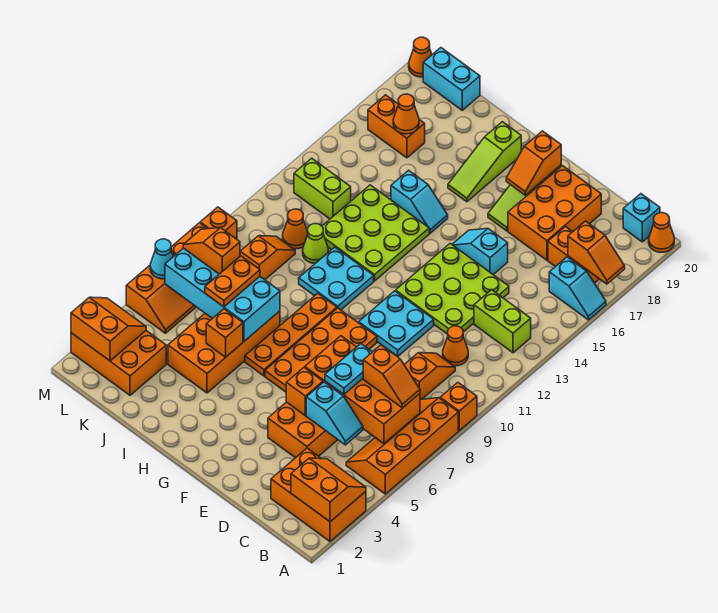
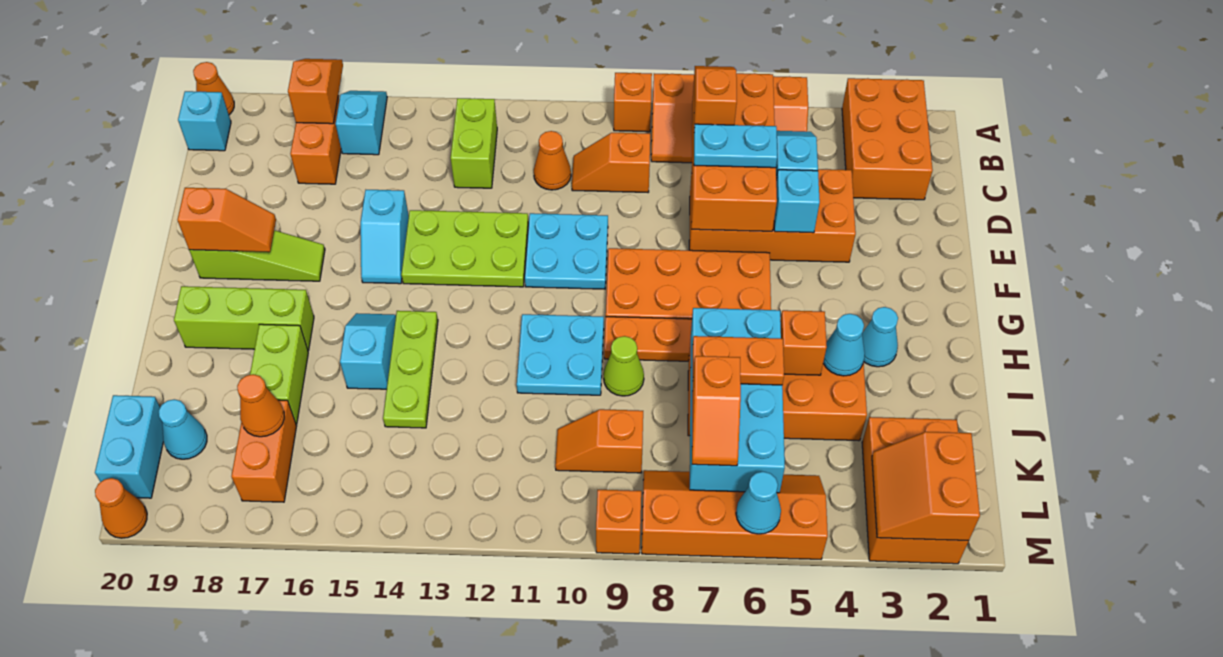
orange 2x2 slope [291,458,366,522] -> none
lime 3x3 plate [396,244,509,334] -> lime 2x3 plate [401,210,528,287]
orange 2x3 brick [508,166,601,260] -> none
orange 1x1 brick [286,368,323,416] -> cyan 1x1 brick [774,170,820,233]
none -> cyan 1x1 cone [862,307,898,367]
lime 3x3 plate [322,185,429,281] -> lime 1x3 plate [383,311,438,428]
lime 1x3 slope [448,122,521,202] -> lime 1x3 brick [174,286,314,350]
none -> cyan 1x1 cone [823,314,865,376]
lime 1x1 cone [303,224,328,263] -> lime 1x1 cone moved to [604,336,644,396]
orange 1x1 cone [283,209,308,249] -> none
lime 1x2 brick [294,158,351,219] -> lime 1x2 brick moved to [250,324,308,424]
none -> cyan 1x1 cone [159,399,207,459]

